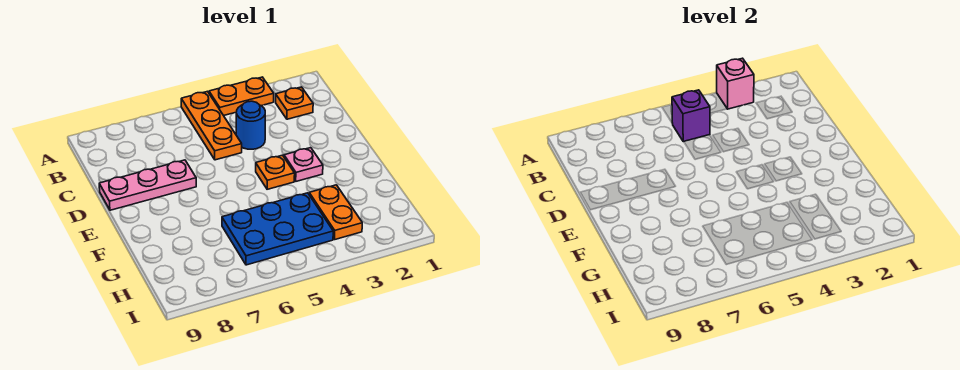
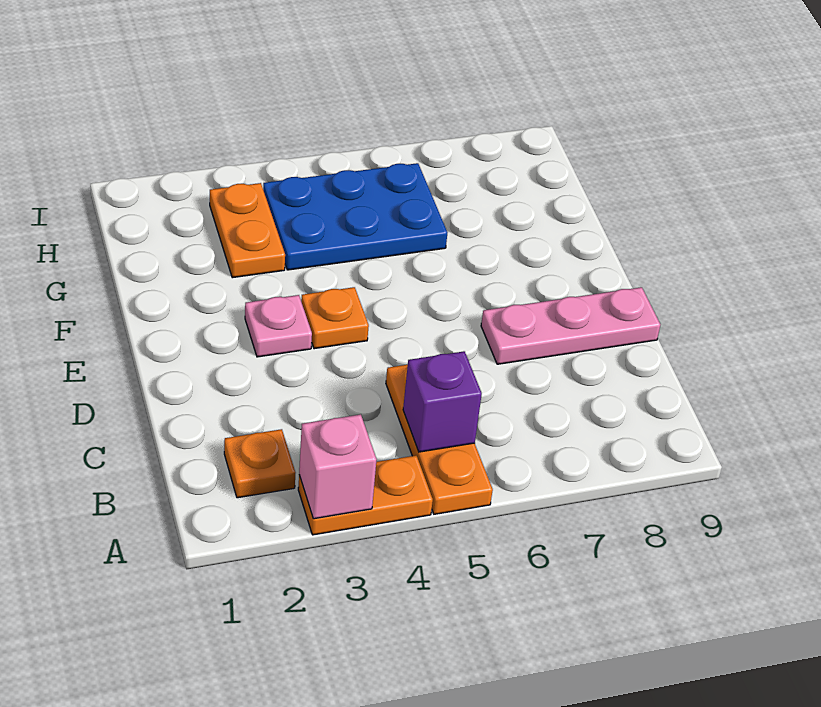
blue 1x1 round brick [236,101,265,149] -> none

